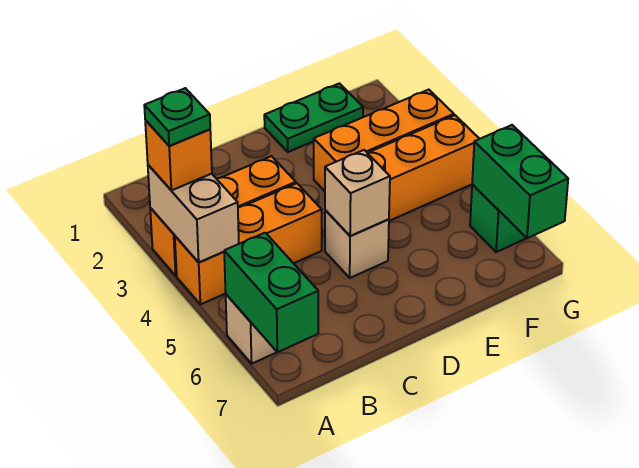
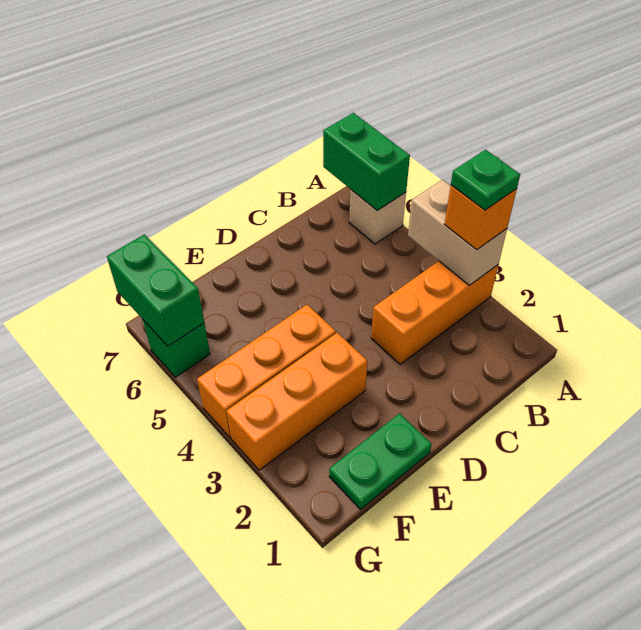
orange 1x3 brick [175,183,322,304] -> none
tan 1x1 brick [325,210,389,278] -> none
tan 1x1 brick [325,150,390,236] -> none

